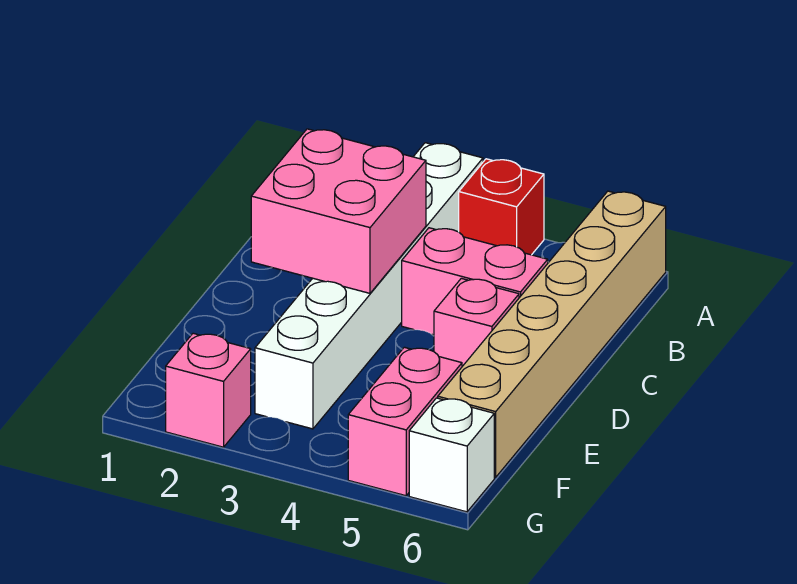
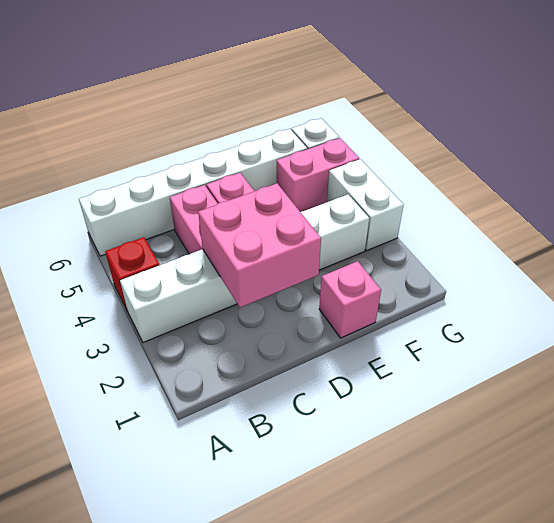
tan 1x6 brick [438,191,666,477] -> white 1x6 brick [79,129,307,256]
pink 1x1 brick [166,333,251,447] -> pink 1x1 brick moved to [319,261,381,338]
none -> white 1x2 brick [327,159,404,251]

